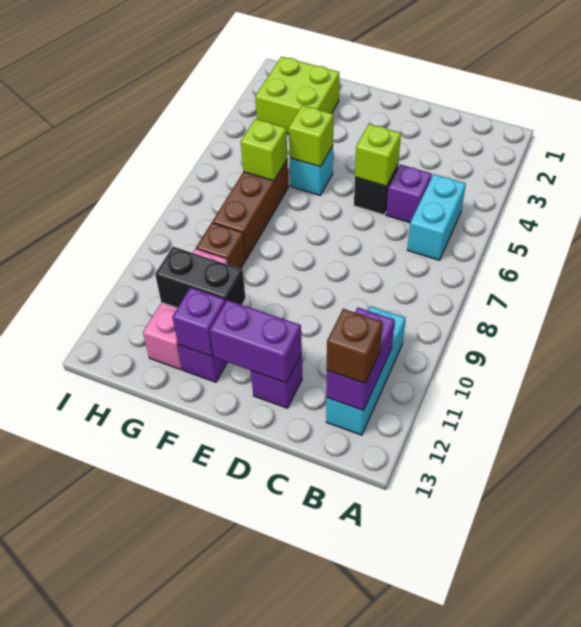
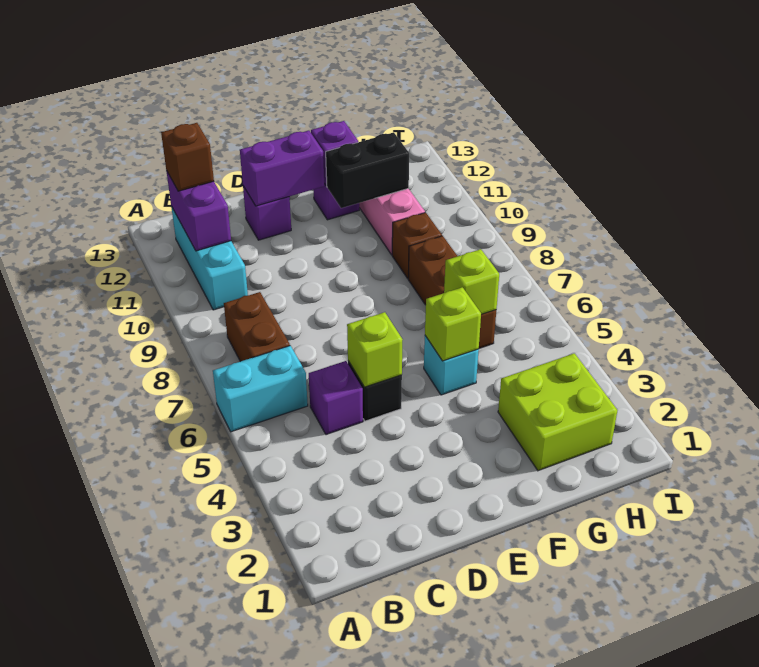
cyan 1x2 brick [407,174,466,260] -> cyan 1x2 brick turned to [213,346,308,432]
none -> brown 1x2 brick [224,292,290,362]

